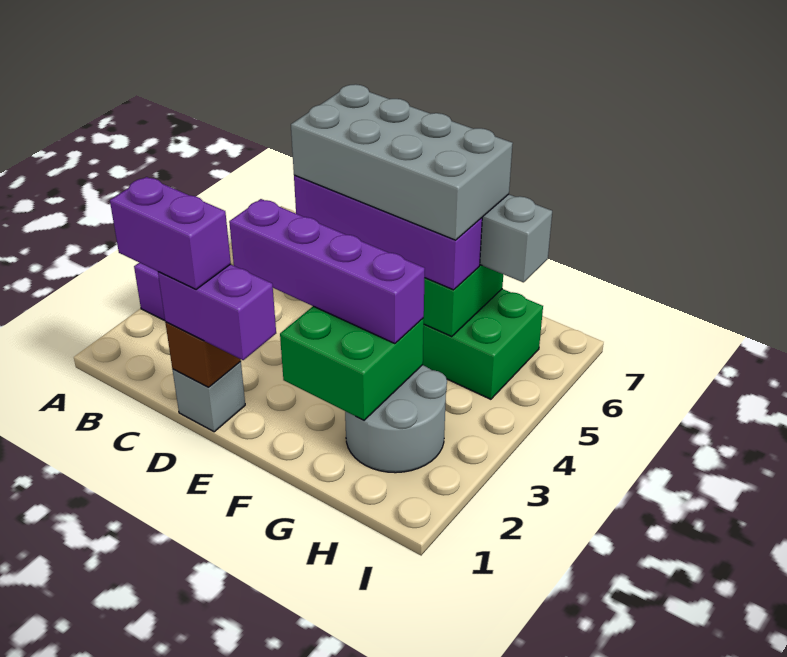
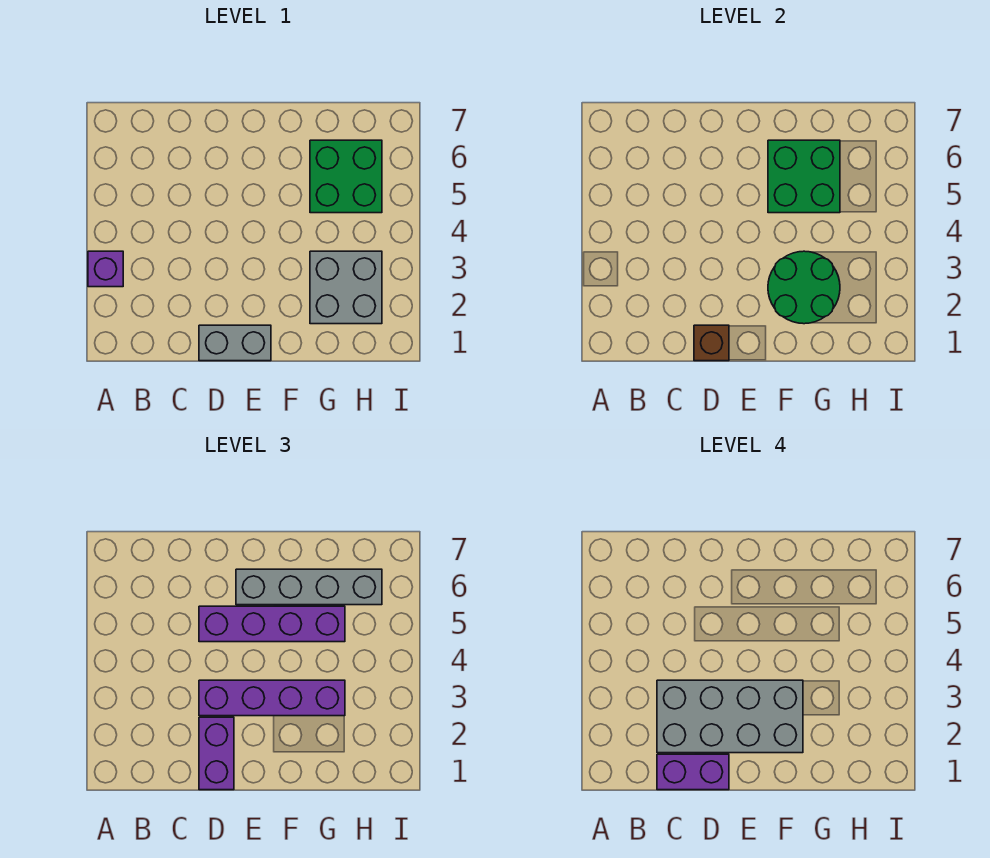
grey 1x1 brick [172,361,245,432] -> grey 1x2 brick [199,325,271,361]
purple 1x2 brick [158,264,276,360] -> purple 1x2 brick turned to [199,717,234,790]
grey 2x4 brick [291,84,513,240] -> grey 2x4 brick moved to [657,680,803,753]
green 2x2 brick [280,306,424,420] -> green 2x2 round brick [768,251,840,324]
grey 2x2 round brick [345,365,447,473] -> grey 2x2 brick [310,251,382,324]

